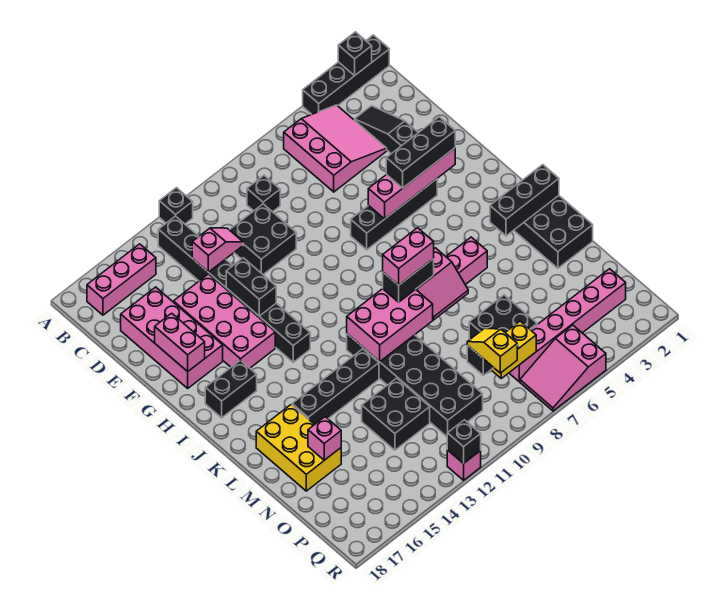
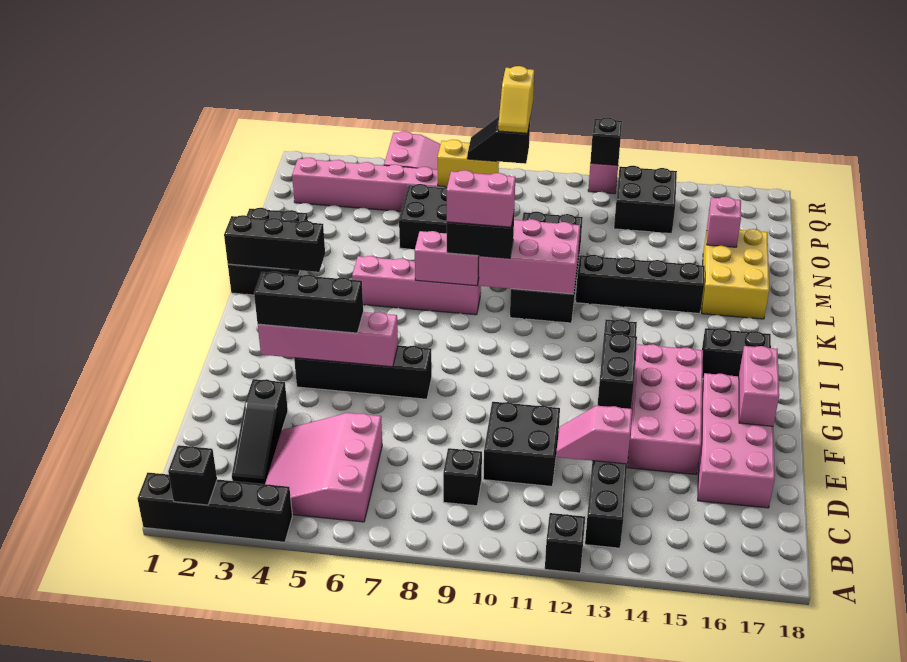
pink 1x3 brick [87,244,156,315] -> none
black 2x6 brick [347,334,483,436] -> black 2x4 brick [510,212,583,323]
black 2x2 brick [362,378,430,450] -> black 2x2 brick moved to [614,166,677,234]

